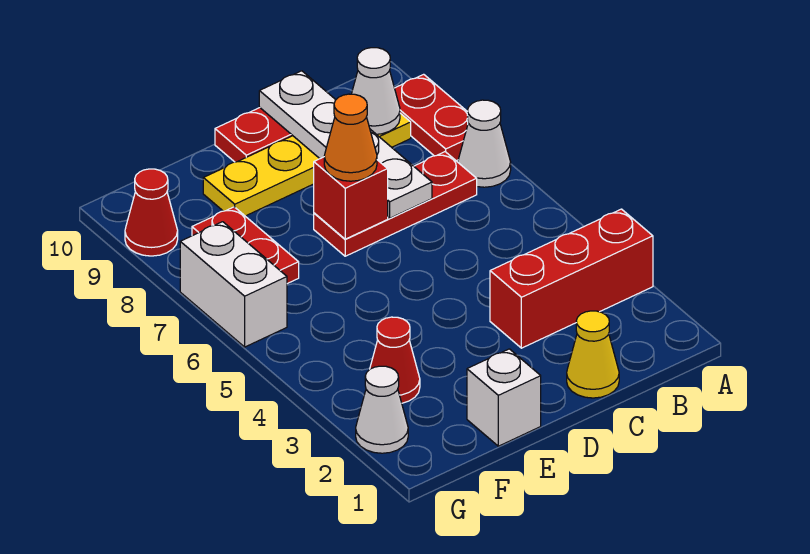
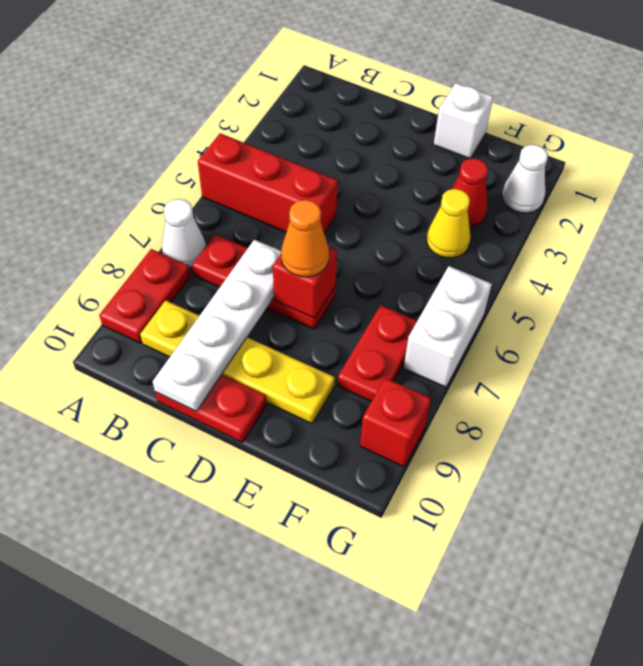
red 1x3 brick [490,209,653,348] -> red 1x3 brick moved to [198,133,338,233]
white 1x1 cone [352,48,400,134] -> none
yellow 1x1 cone [567,311,619,398] -> yellow 1x1 cone moved to [427,189,471,258]
red 1x1 cone [125,169,178,256] -> red 1x1 brick [360,378,431,467]

